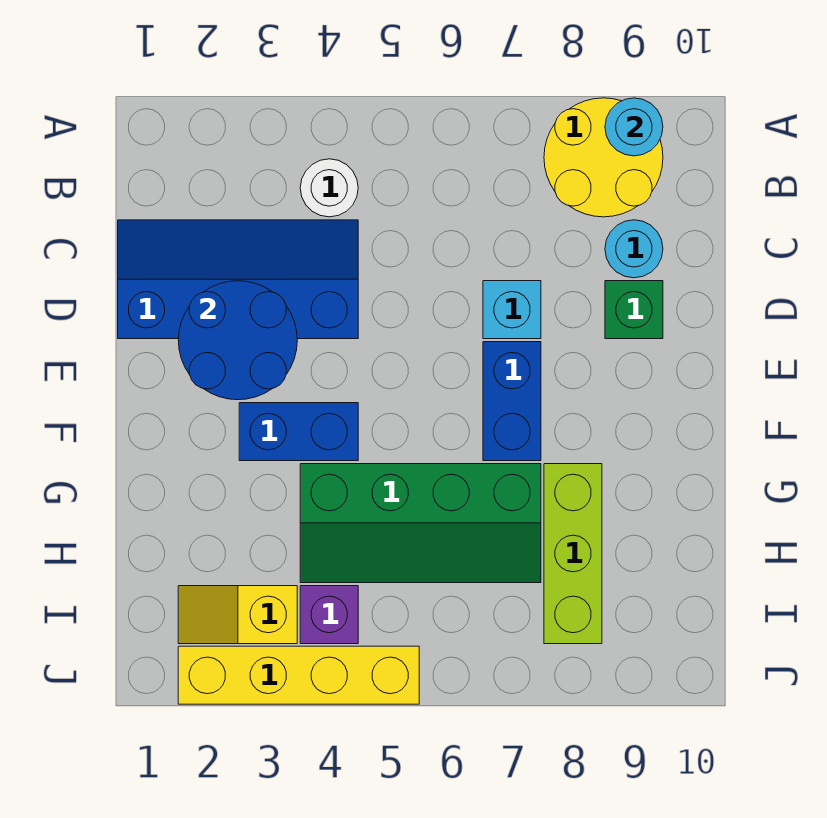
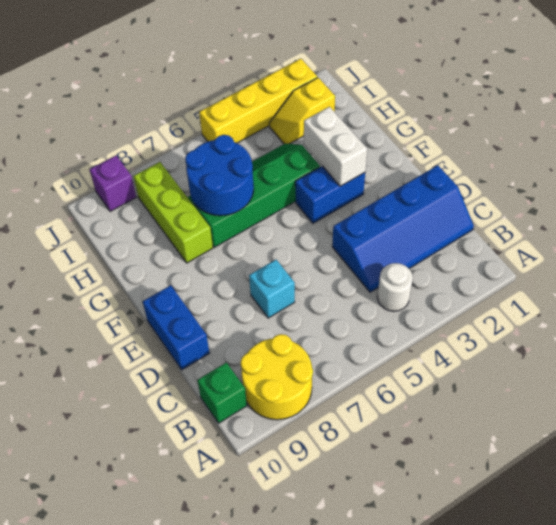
cyan 1x1 round brick [605,98,663,156] -> none
cyan 1x1 round brick [605,220,663,278] -> none
blue 2x2 round brick [178,281,297,400] -> blue 2x2 round brick moved to [185,135,254,216]
green 1x1 brick [605,281,663,339] -> green 1x1 brick moved to [197,362,247,423]
blue 1x2 brick [483,342,541,461] -> blue 1x2 brick moved to [143,285,209,370]
none -> white 1x2 brick [304,107,367,186]
yellow 1x2 slope [178,586,297,644] -> yellow 1x2 slope turned to [269,78,335,144]
purple 1x1 brick [300,586,358,644] -> purple 1x1 brick moved to [90,156,136,211]

